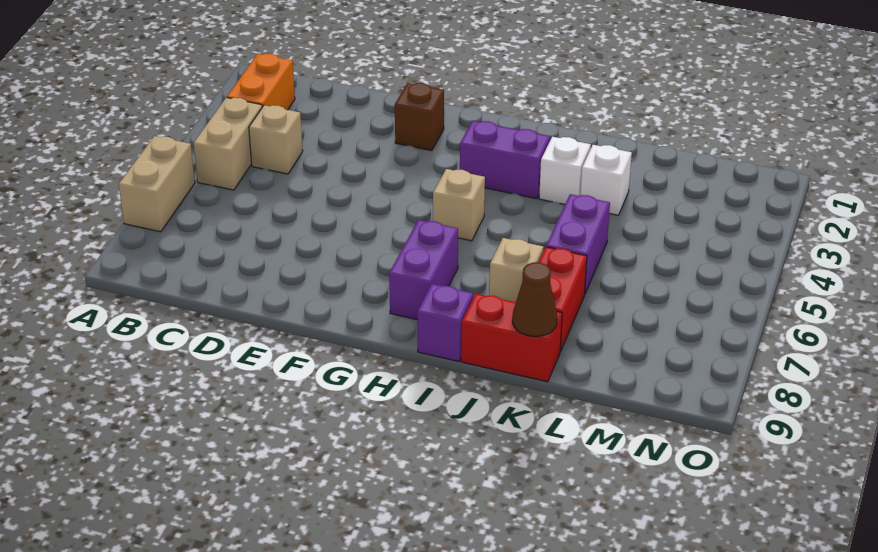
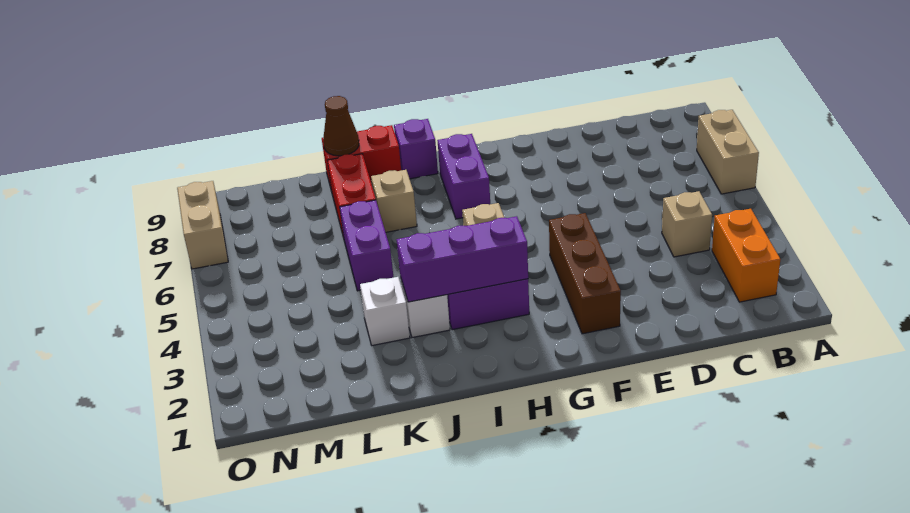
tan 1x2 brick [194,98,262,190] -> tan 1x2 brick moved to [177,181,228,269]
brown 1x1 brick [395,83,444,151] -> brown 1x3 brick [549,213,621,334]
none -> purple 1x3 brick [396,216,528,302]

